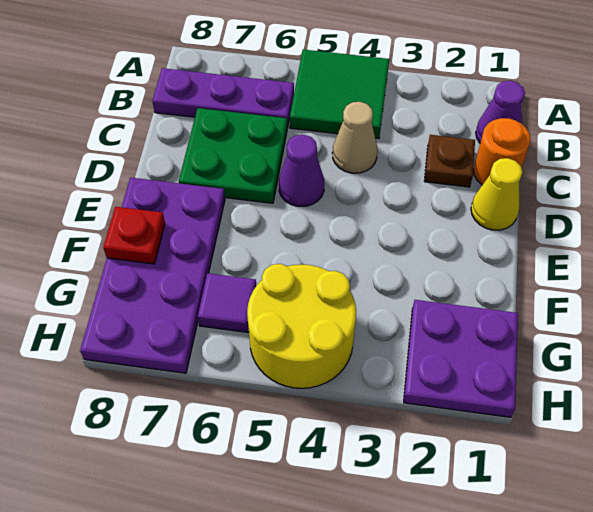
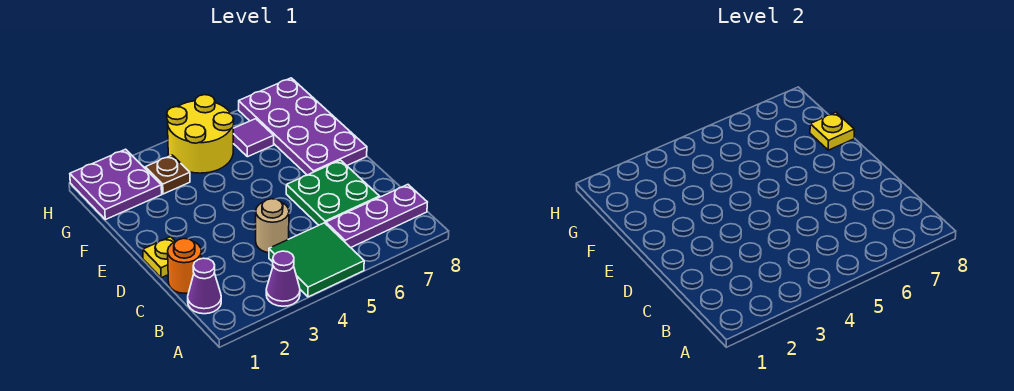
brown 1x1 plate [425,135,475,187] -> brown 1x1 plate moved to [145,155,190,194]
tan 1x1 cone [332,102,377,173] -> tan 1x1 round brick [256,199,289,253]
yellow 1x1 cone [471,158,523,230] -> yellow 1x1 plate [143,237,175,278]
purple 1x1 cone [279,135,324,206] -> purple 1x1 cone moved to [266,251,300,306]
red 1x1 plate [103,207,165,264] -> yellow 1x1 plate [810,112,854,150]

